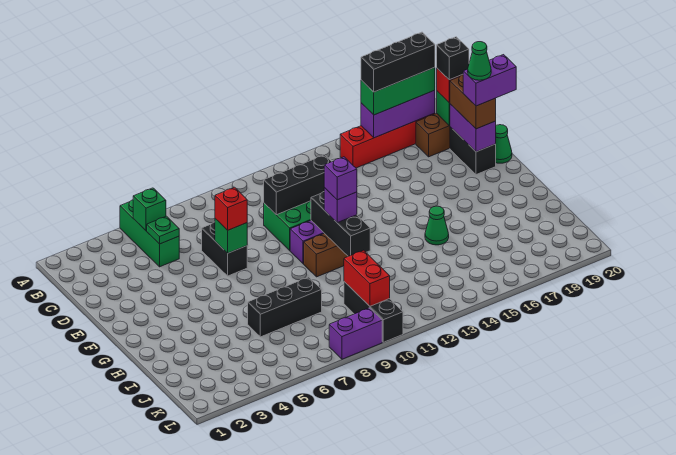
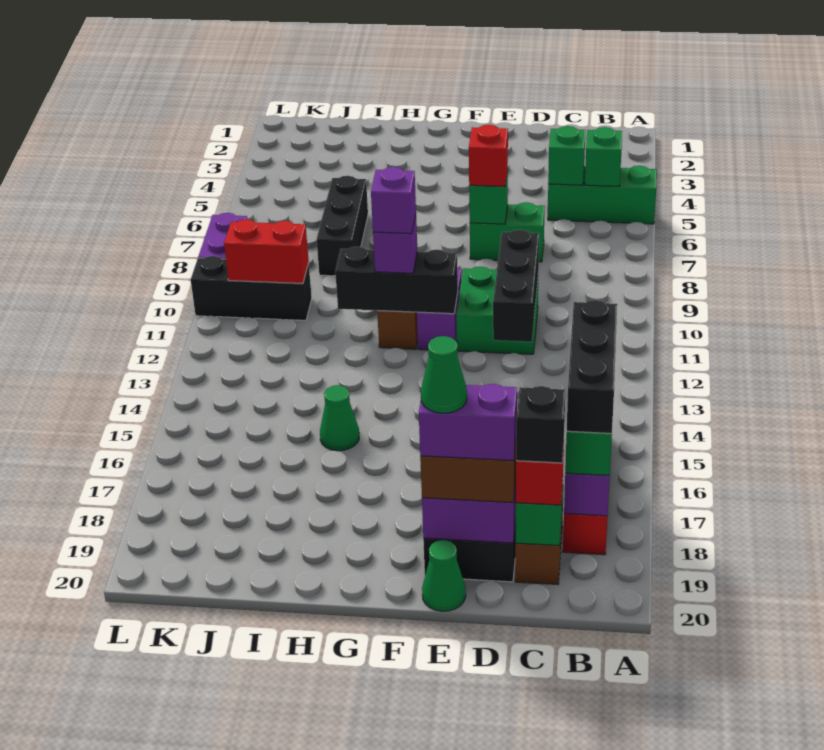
green 1x1 plate [147,216,179,244] -> green 1x1 brick [548,126,586,185]
black 1x2 brick [202,222,247,276] -> green 1x2 brick [470,202,545,262]
purple 1x2 brick [463,55,516,106] -> purple 1x2 brick turned to [419,384,517,461]

